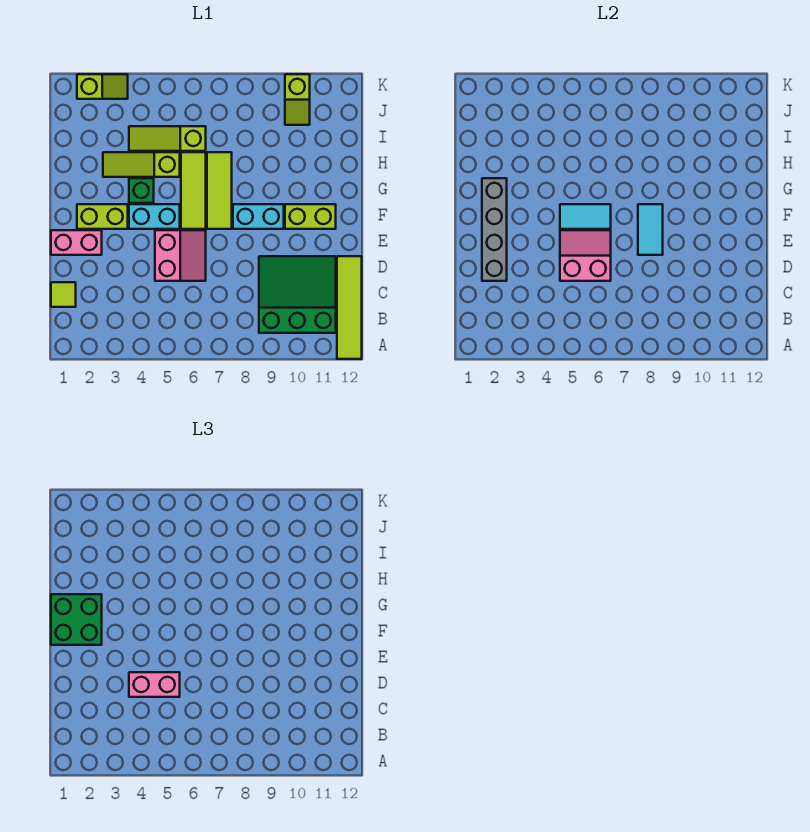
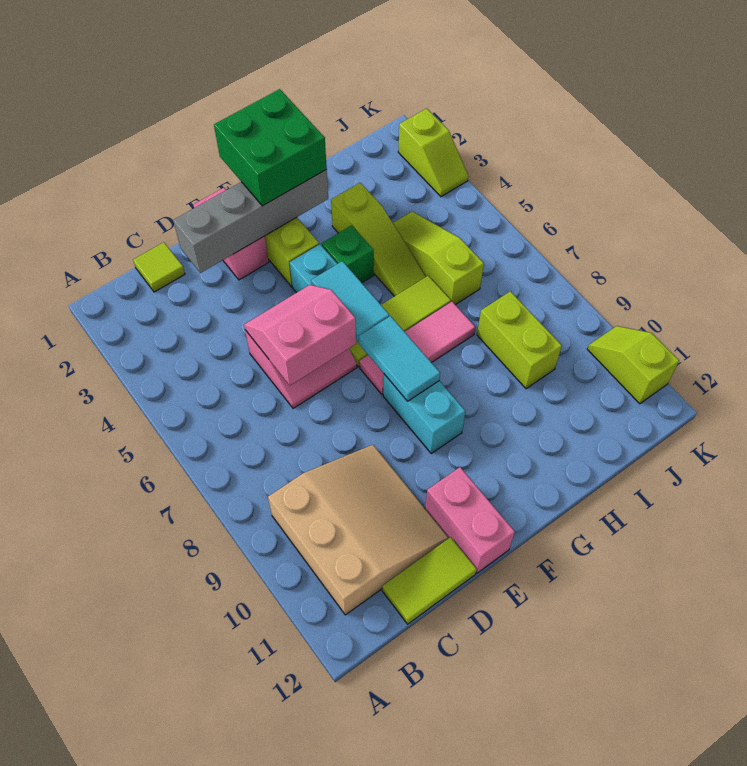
lime 1x4 tile [337,256,362,359] -> lime 1x2 tile [382,537,477,624]
green 3x3 slope [259,256,336,333] -> tan 3x3 slope [268,445,449,615]
pink 1x2 brick [129,672,180,697] -> pink 1x2 brick moved to [425,467,515,573]
pink 2x2 slope [560,230,611,281] -> pink 2x2 slope turned to [244,285,356,385]
cyan 1x2 tile [638,204,663,255] -> cyan 1x2 tile turned to [359,316,440,401]
lime 1x3 tile [207,152,232,229] -> pink 1x3 tile [359,302,475,395]
lime 1x2 brick [285,204,336,229] -> lime 1x2 brick moved to [477,291,562,389]
lime 1x3 slope [103,152,180,177] -> lime 1x3 slope turned to [331,183,426,296]
lime 1x2 slope [285,74,310,125] -> lime 1x2 slope turned to [587,326,679,404]

